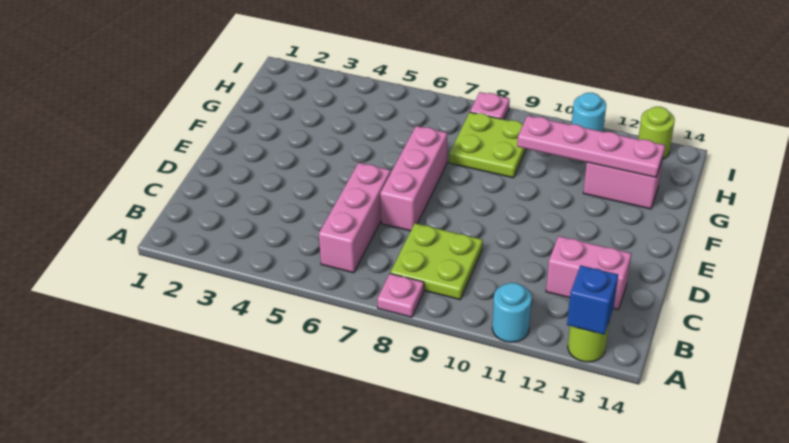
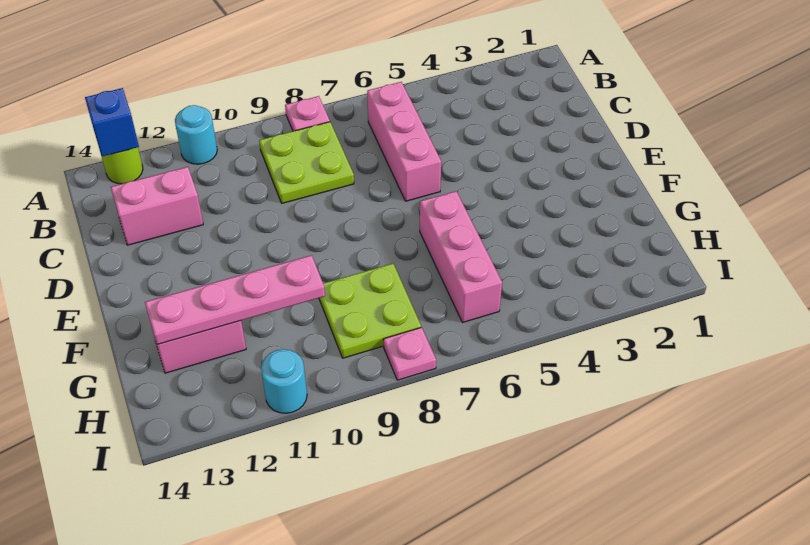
pink 1x3 brick [380,126,447,231] -> pink 1x3 brick moved to [420,191,502,323]
lime 1x1 round brick [638,107,675,159] -> none

